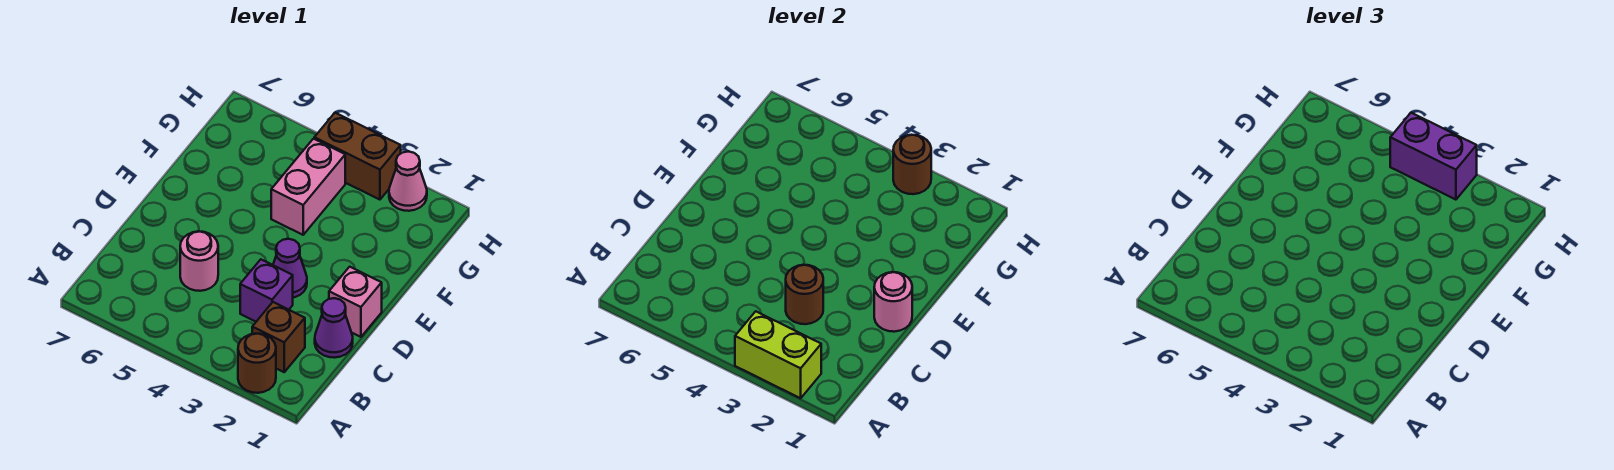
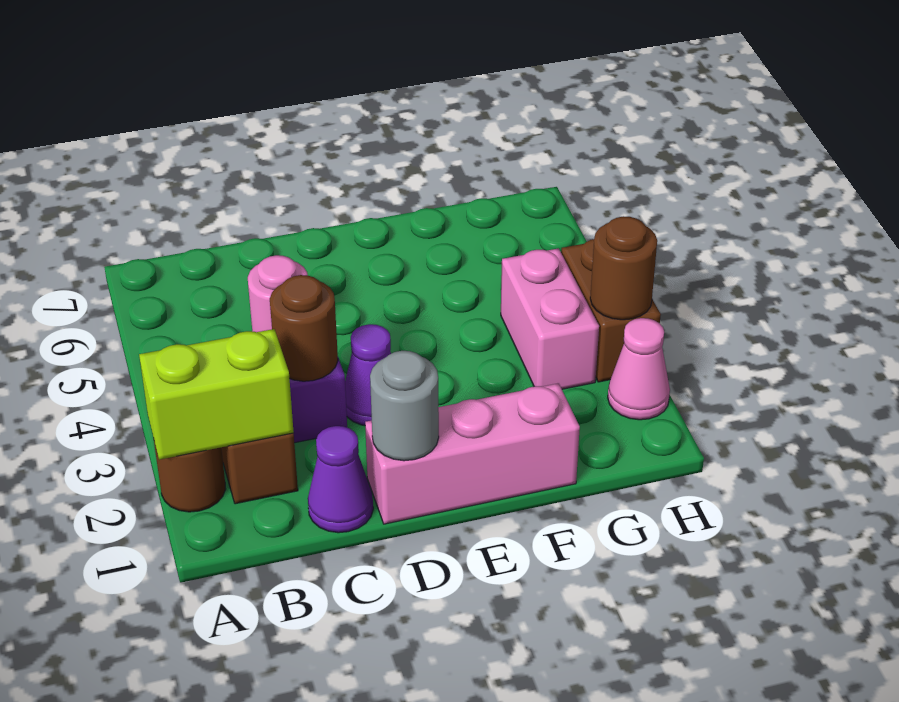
lime 1x2 brick [735,311,821,398] -> lime 1x2 brick turned to [139,329,294,460]
pink 1x1 brick [329,267,382,337] -> pink 1x3 brick [365,383,580,524]
pink 1x1 round brick [874,272,912,332] -> grey 1x1 round brick [370,351,439,461]
pink 1x2 brick [271,139,345,235] -> pink 1x2 brick turned to [501,248,599,389]
purple 1x2 brick [1390,113,1477,200] -> none

